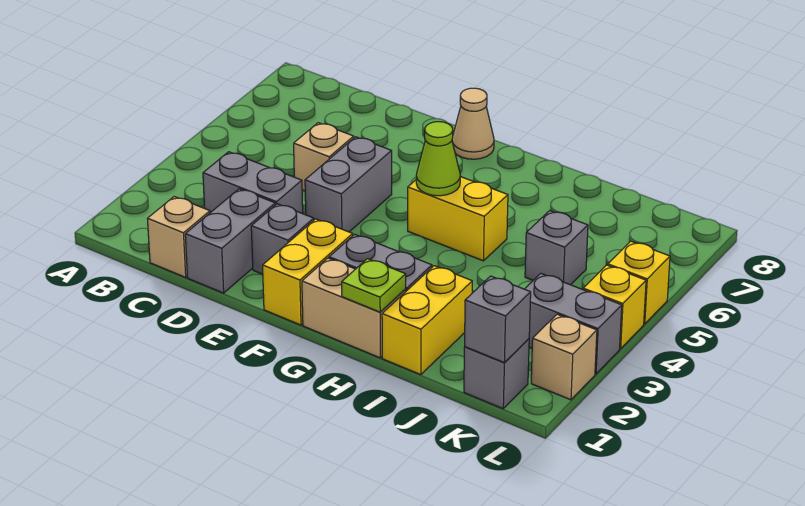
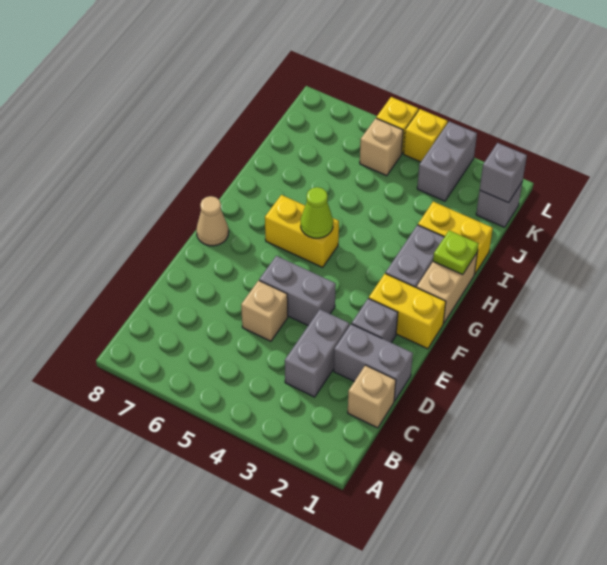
yellow 1x2 brick [408,177,508,261] -> yellow 1x2 brick turned to [265,195,339,267]
grey 1x1 brick [525,211,588,285] -> none
tan 1x1 brick [531,314,597,400] -> tan 1x1 brick moved to [360,118,403,176]

